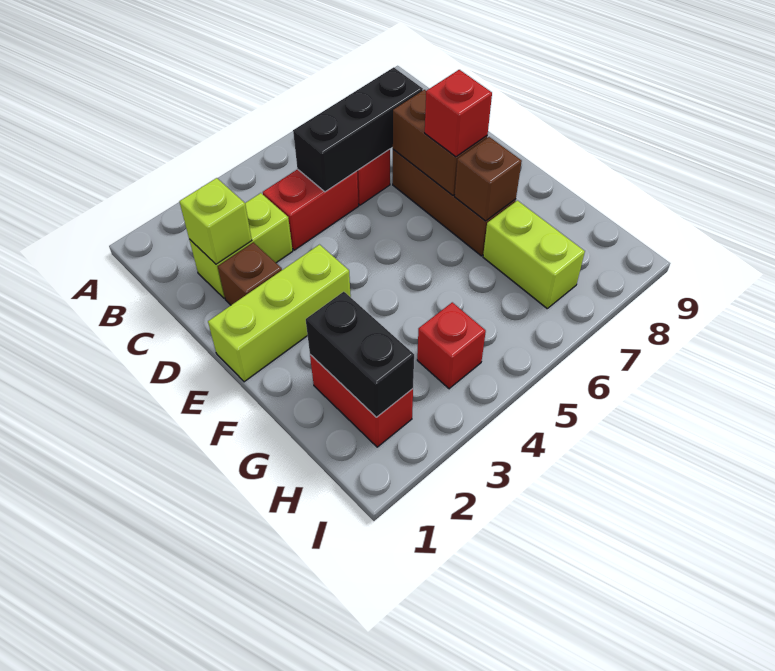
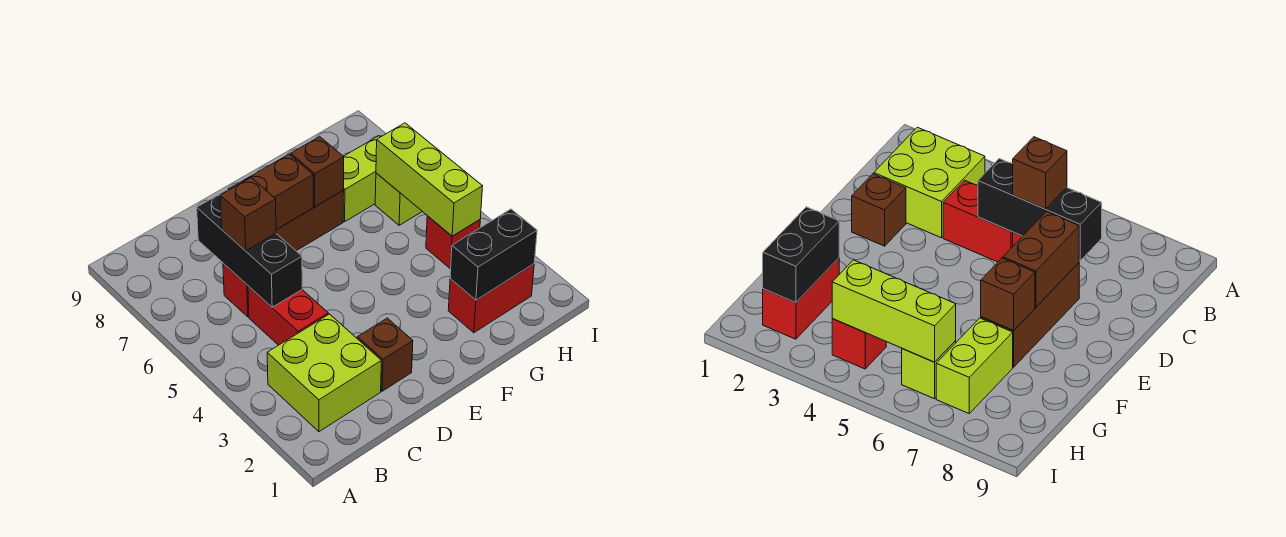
lime 1x2 brick [189,193,293,298] -> lime 2x2 brick [267,314,381,432]
lime 1x1 brick [179,178,252,264] -> lime 1x1 brick moved to [375,173,422,225]
none -> brown 1x1 brick [220,178,276,251]
lime 1x3 brick [208,245,351,382] -> lime 1x3 brick moved to [376,123,483,236]
red 1x1 brick [425,70,492,157] -> none

